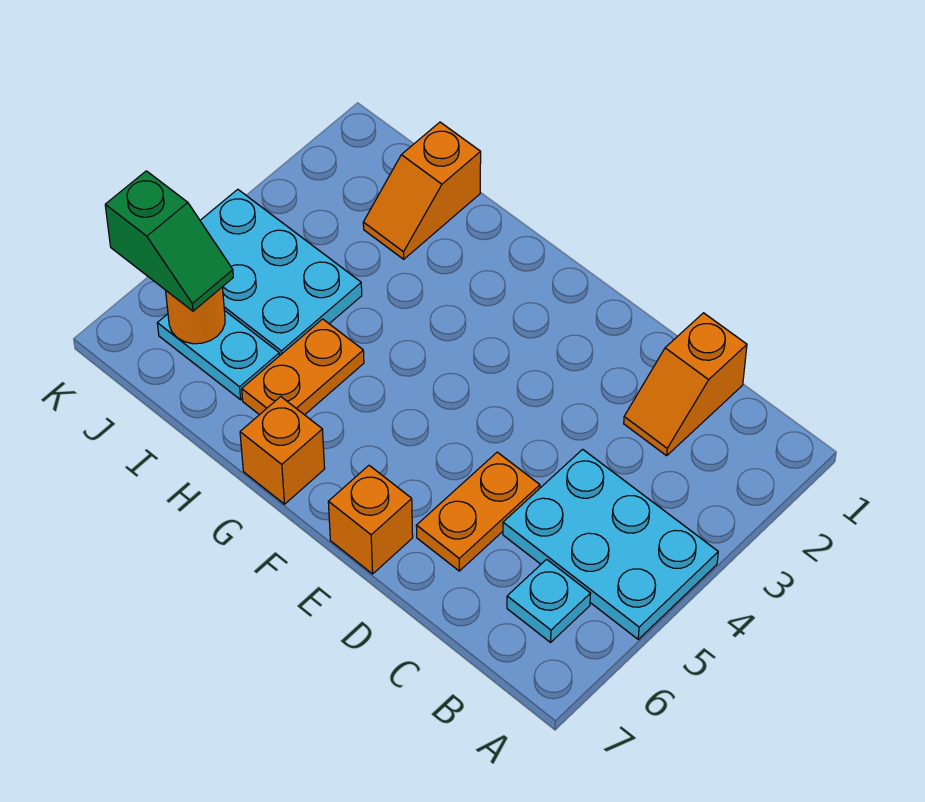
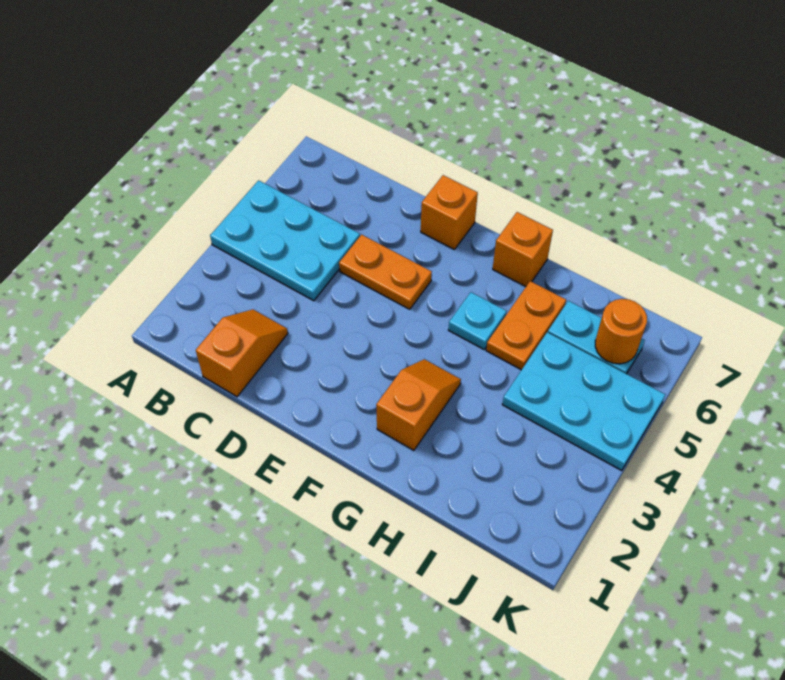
cyan 1x1 plate [507,559,591,642] -> cyan 1x1 plate moved to [449,292,507,349]
orange 1x2 plate [416,452,540,571] -> orange 1x2 plate turned to [339,235,432,309]
orange 1x2 slope [363,122,481,259] -> orange 1x2 slope moved to [376,359,461,450]
green 1x2 slope [105,171,233,311] -> none

